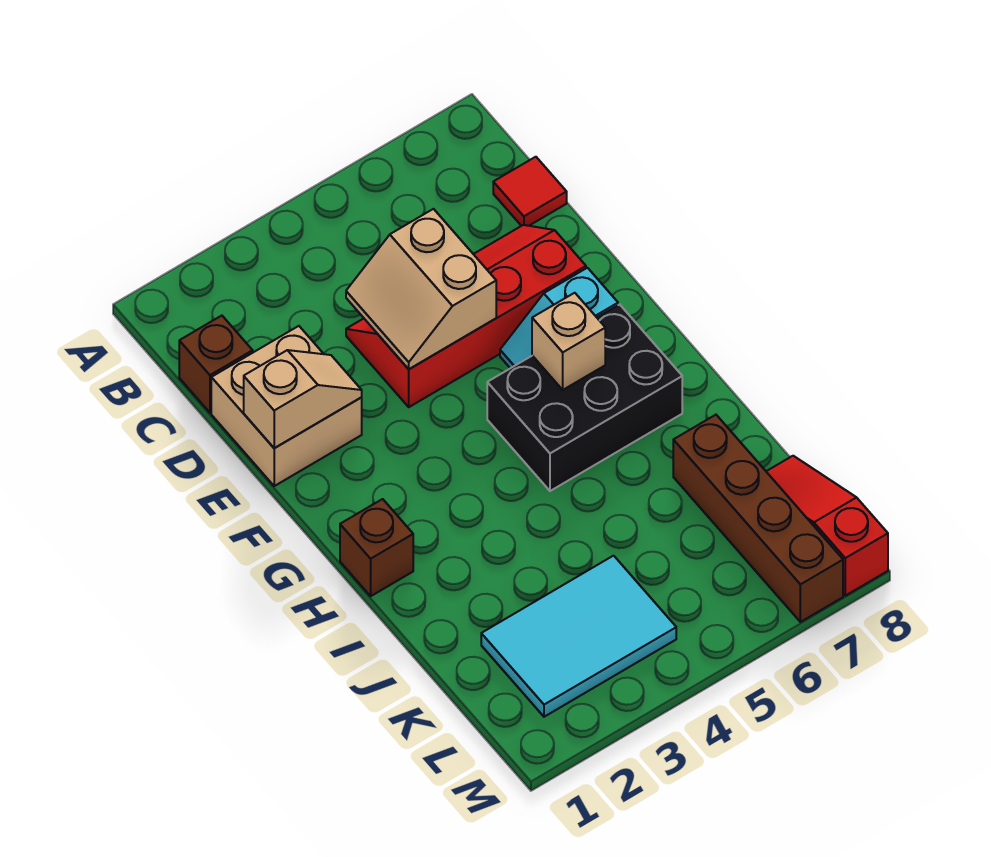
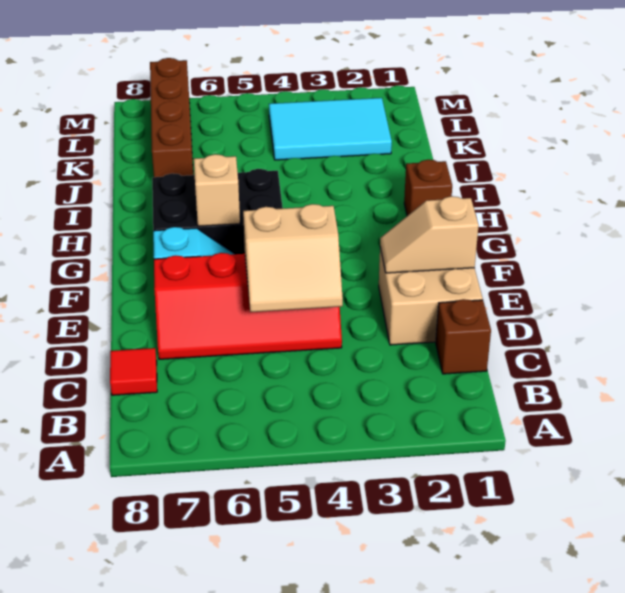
tan 2x2 slope [346,209,496,369] -> tan 2x2 slope turned to [243,204,343,312]
red 1x3 slope [766,456,888,596] -> none

